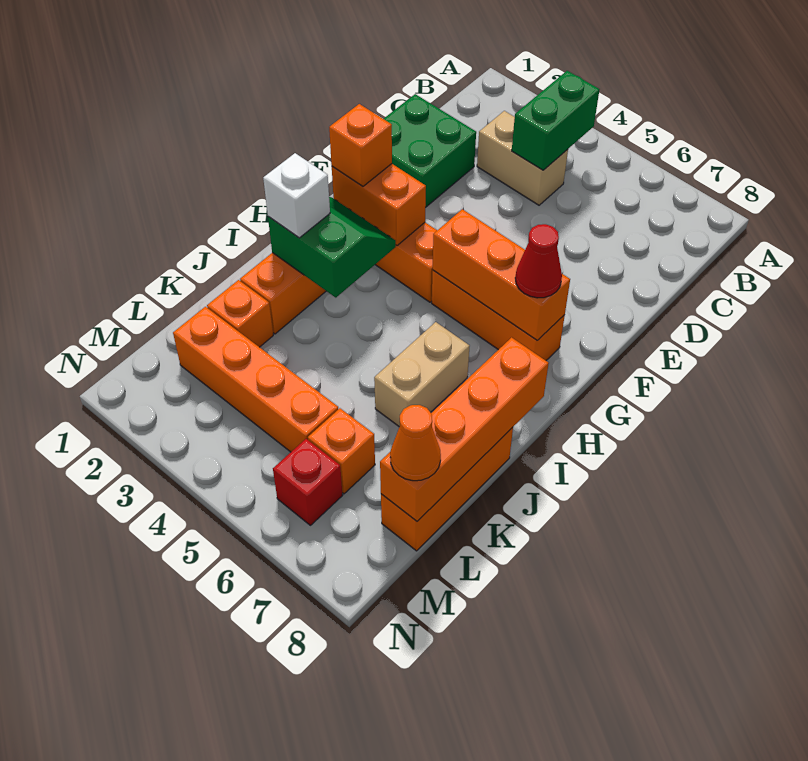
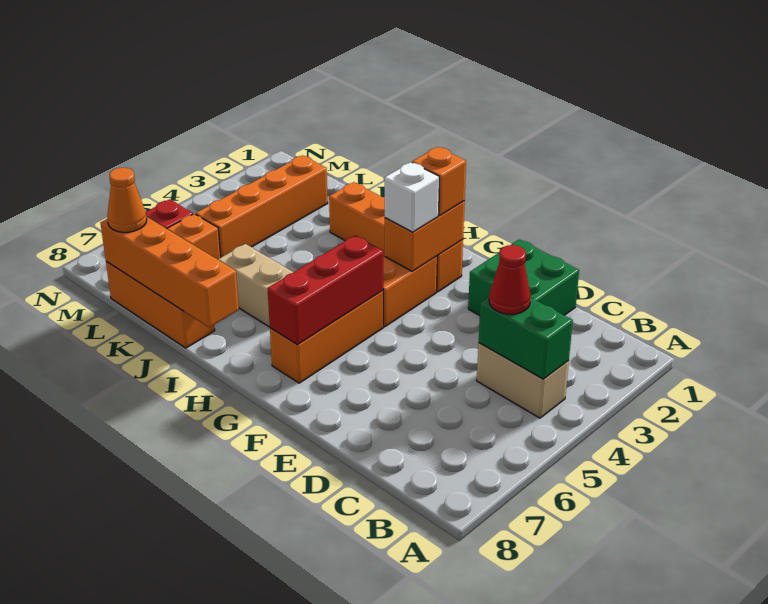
tan 1x2 brick [477,111,568,205] -> tan 1x2 brick turned to [477,343,569,418]
orange 1x3 brick [433,209,570,340] -> red 1x3 brick [267,235,383,345]
red 1x1 cone [515,224,562,298] -> red 1x1 cone moved to [489,245,531,314]
green 2x2 slope [268,197,396,298] -> none
white 1x1 brick [263,153,330,238] -> white 1x1 brick moved to [385,162,439,232]
orange 1x1 brick [207,280,273,347] -> none

